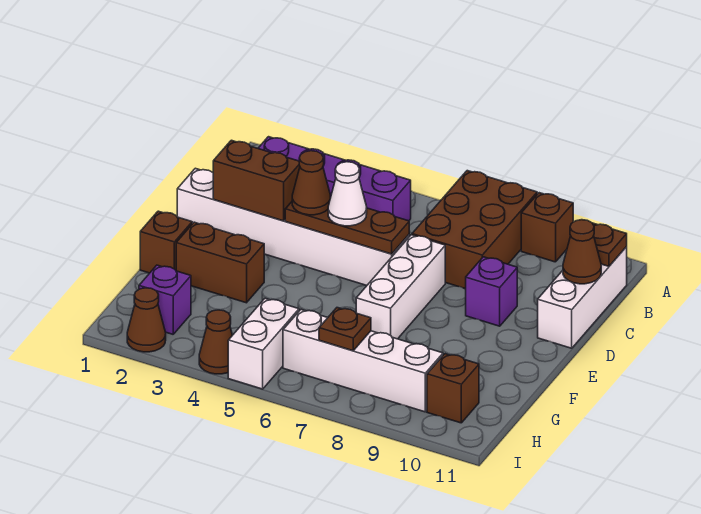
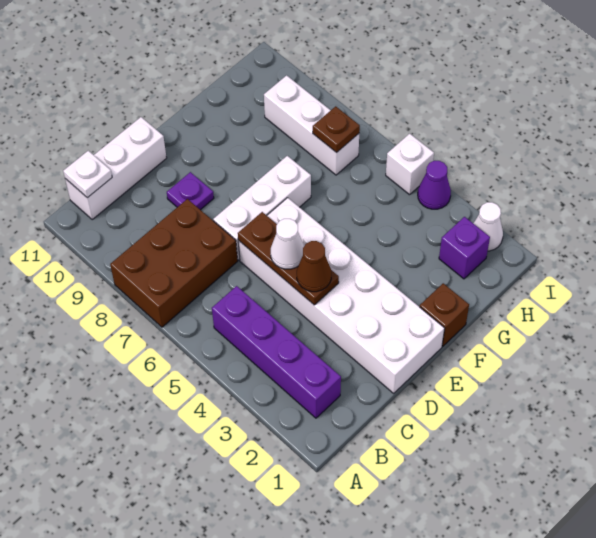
brown 1x1 brick [521,193,573,262] -> none
brown 1x1 plate [593,223,627,266] -> white 1x1 plate [63,151,112,198]
brown 1x1 cone [563,220,601,284] -> none
white 1x6 brick [177,168,409,286] -> white 2x6 brick [238,198,445,393]
brown 1x2 brick [213,140,300,221] -> none
purple 1x1 brick [466,257,517,326] -> purple 1x1 plate [167,172,214,210]
brown 1x2 brick [176,222,264,303] -> none
white 1x2 brick [228,298,299,389] -> white 1x1 brick [386,134,434,195]
white 1x4 brick [283,309,443,412] -> white 1x3 brick [264,75,359,175]
brown 1x1 brick [427,354,479,423] -> none
brown 1x1 cone [127,288,166,352] -> white 1x1 cone [473,202,503,251]
brown 1x1 cone [199,310,232,374] -> purple 1x1 cone [418,161,451,209]

